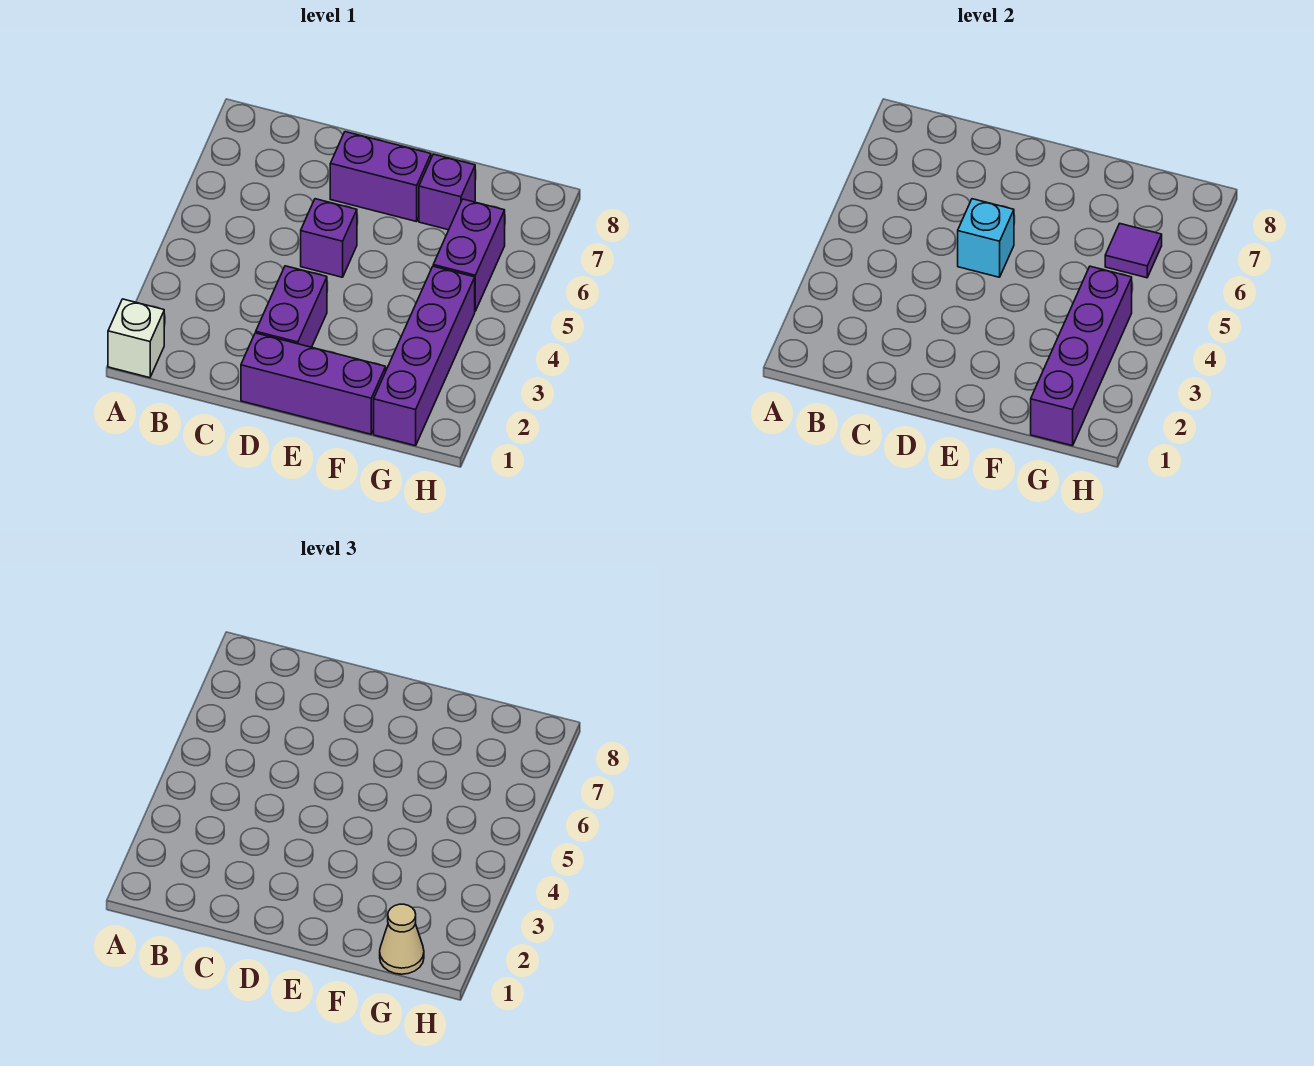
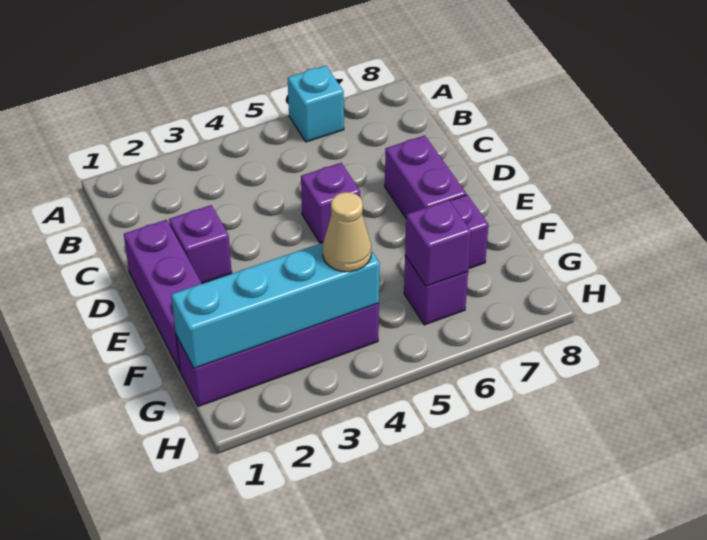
white 1x1 brick [108,299,164,378] -> none
purple 1x2 brick [256,266,327,347] -> purple 1x1 brick [169,205,232,283]
cyan 1x1 brick [958,199,1014,277] -> cyan 1x1 brick moved to [288,66,344,142]
purple 1x4 brick [1031,266,1132,446] -> cyan 1x4 brick [171,243,380,368]
tan 1x1 cone [380,904,424,974] -> tan 1x1 cone moved to [323,192,371,272]
purple 1x2 brick [433,199,505,311] -> purple 1x1 brick [404,255,468,325]
purple 1x1 tile [1105,224,1162,278] -> purple 1x1 brick [405,200,471,286]

